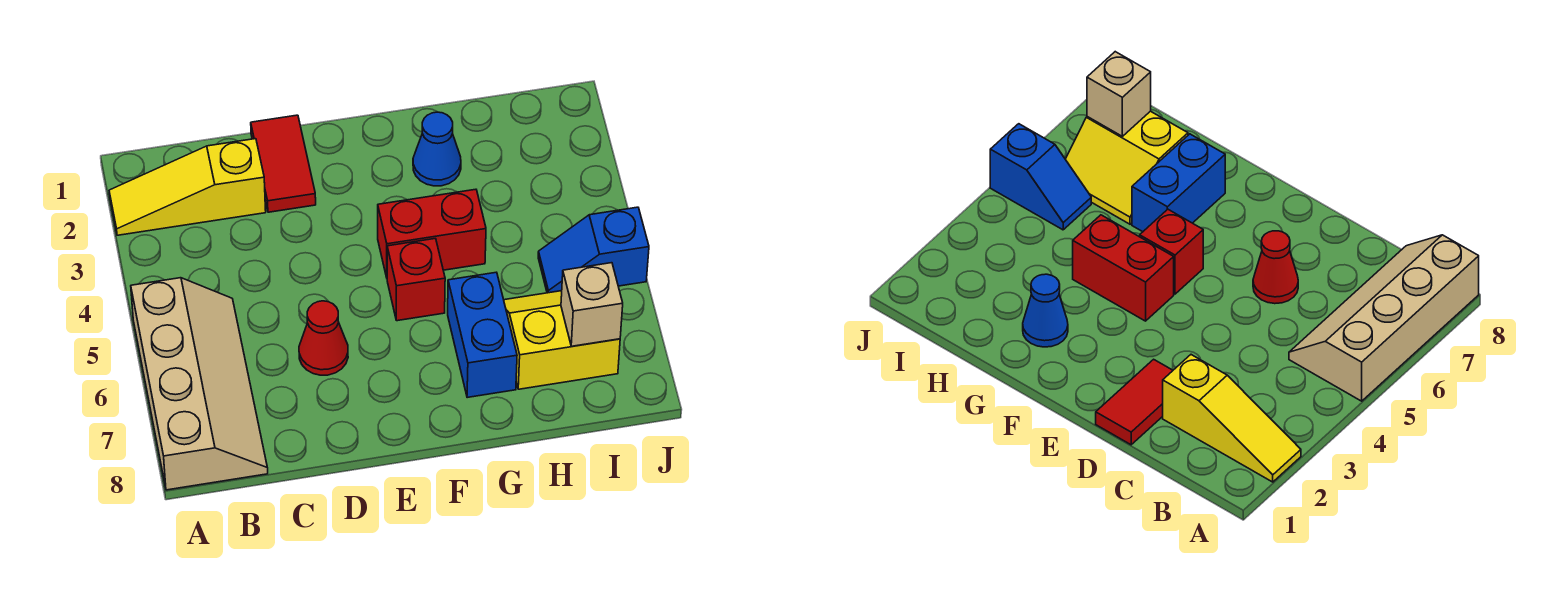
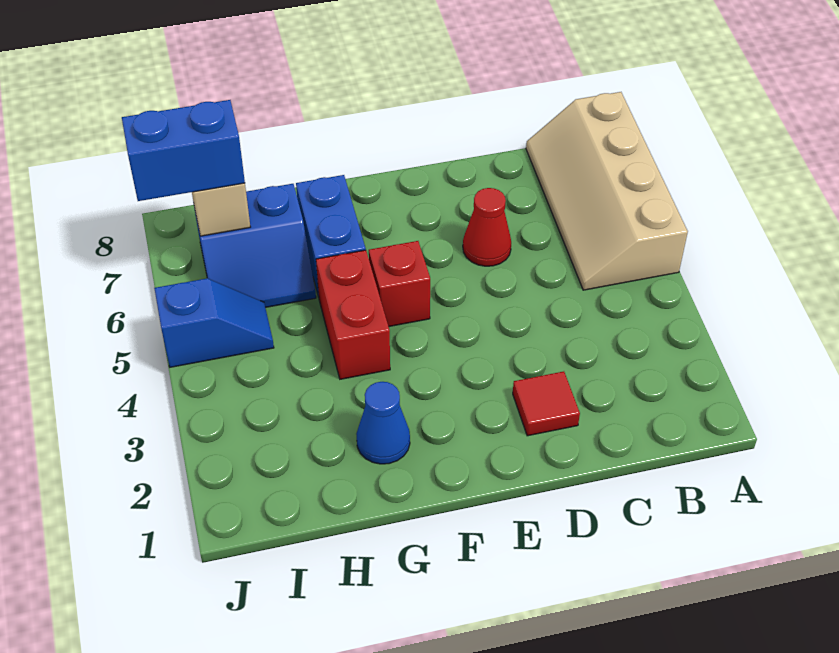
yellow 1x3 slope [109,139,266,235] -> none
red 1x2 tile [251,115,316,212] -> red 1x1 tile [513,371,580,436]
red 1x2 brick [378,189,486,277] -> red 1x2 brick turned to [316,250,390,379]
yellow 2x2 slope [504,291,620,389] -> blue 2x2 slope [195,184,316,308]
none -> blue 1x2 brick [122,100,245,201]

